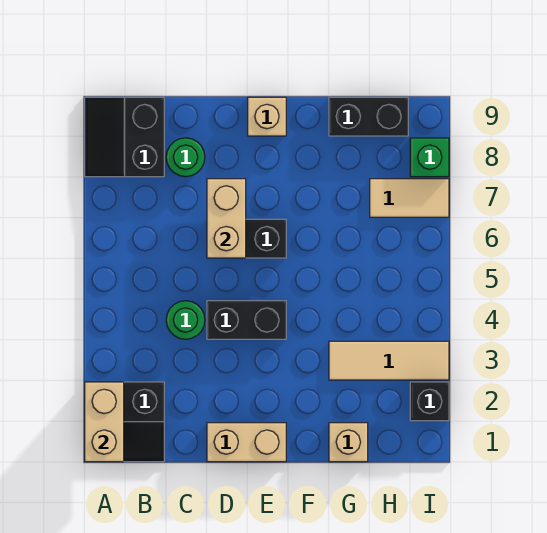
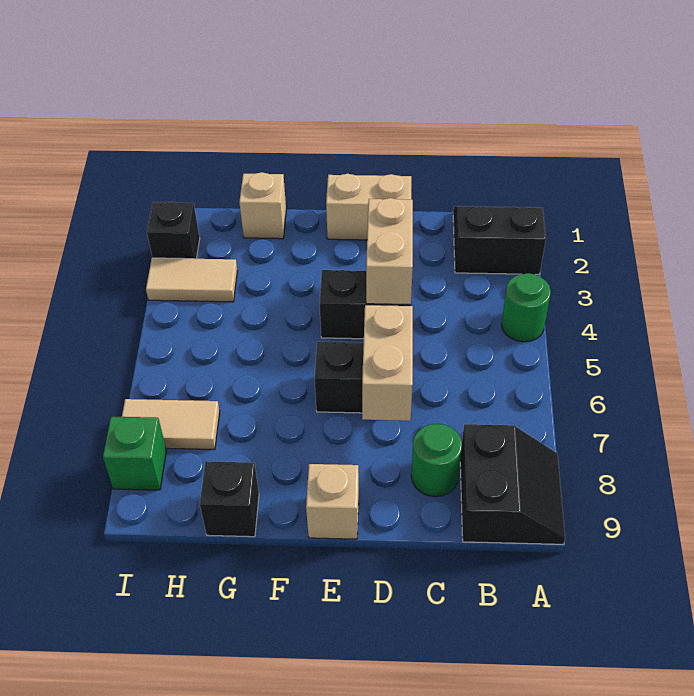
tan 1x2 brick [85,382,124,462] -> tan 1x2 brick moved to [366,198,413,305]
green 1x1 round brick [166,301,205,339] -> green 1x1 round brick moved to [501,273,551,342]
tan 1x3 tile [329,341,449,380] -> tan 1x2 tile [146,258,237,302]
black 1x2 brick [329,97,408,136] -> black 1x1 brick [200,461,259,537]

